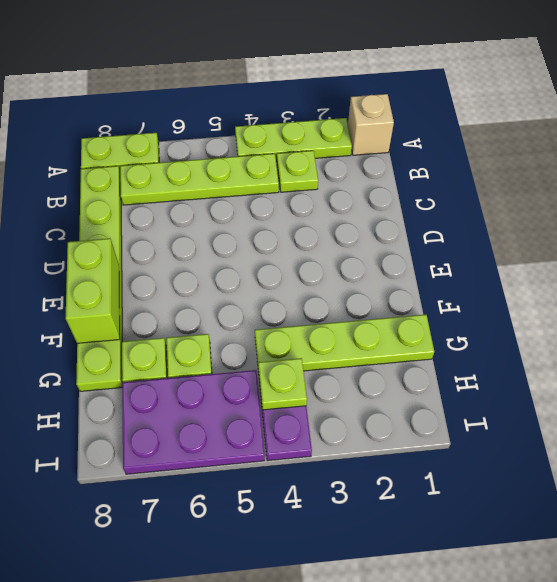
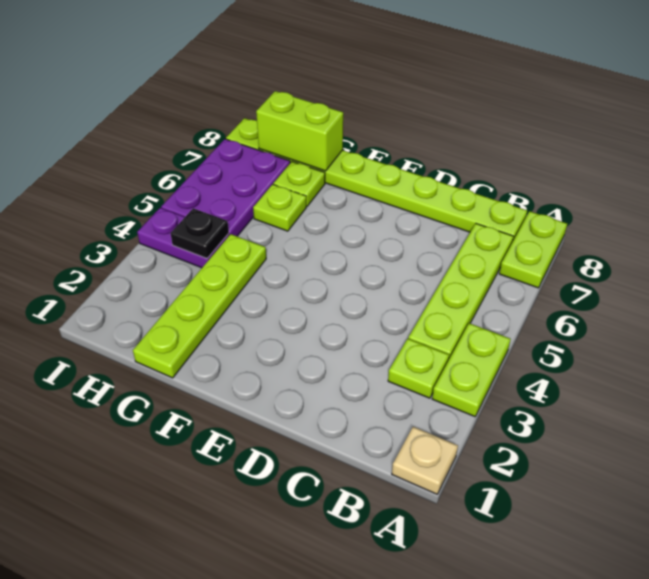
tan 1x1 brick [348,94,394,155] -> tan 1x1 plate [392,427,458,494]
lime 1x3 plate [235,118,352,162] -> lime 1x2 plate [432,323,511,417]
lime 1x6 plate [76,166,123,391] -> lime 1x8 plate [226,118,527,242]
lime 1x2 brick [66,238,120,343] -> lime 1x2 brick moved to [256,91,343,171]
lime 1x1 plate [258,358,307,410] -> black 1x1 plate [171,208,229,258]

